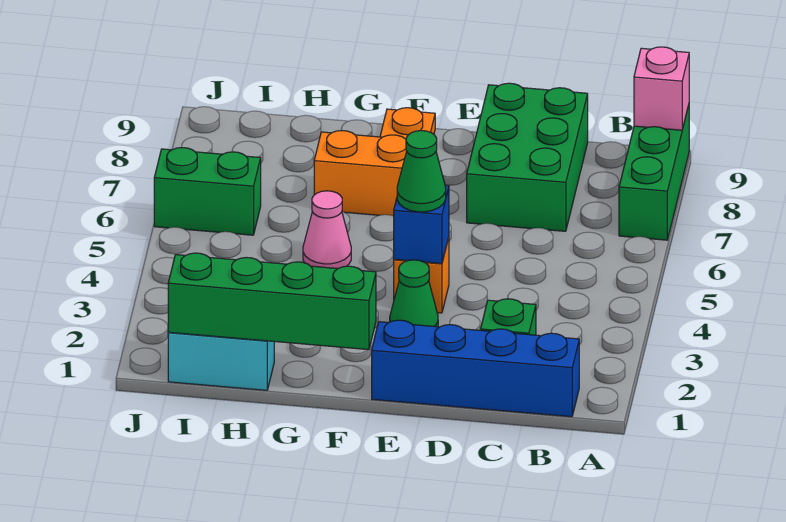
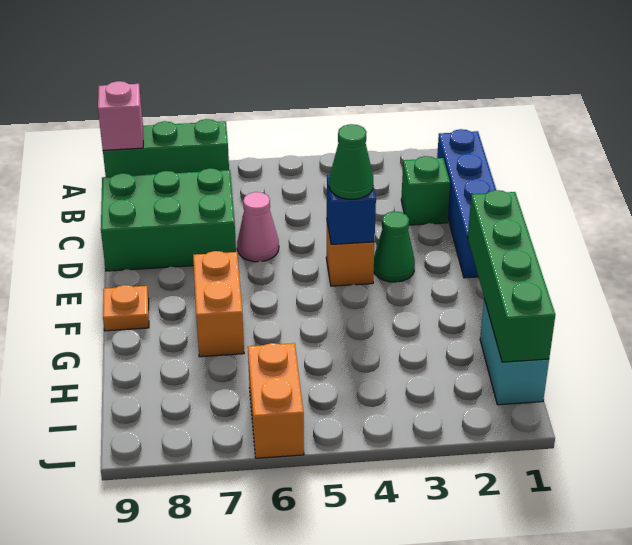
pink 1x1 cone [303,191,351,269] -> pink 1x1 cone moved to [237,192,279,262]
green 1x2 brick [154,148,261,235] -> orange 1x2 brick [248,343,304,458]

